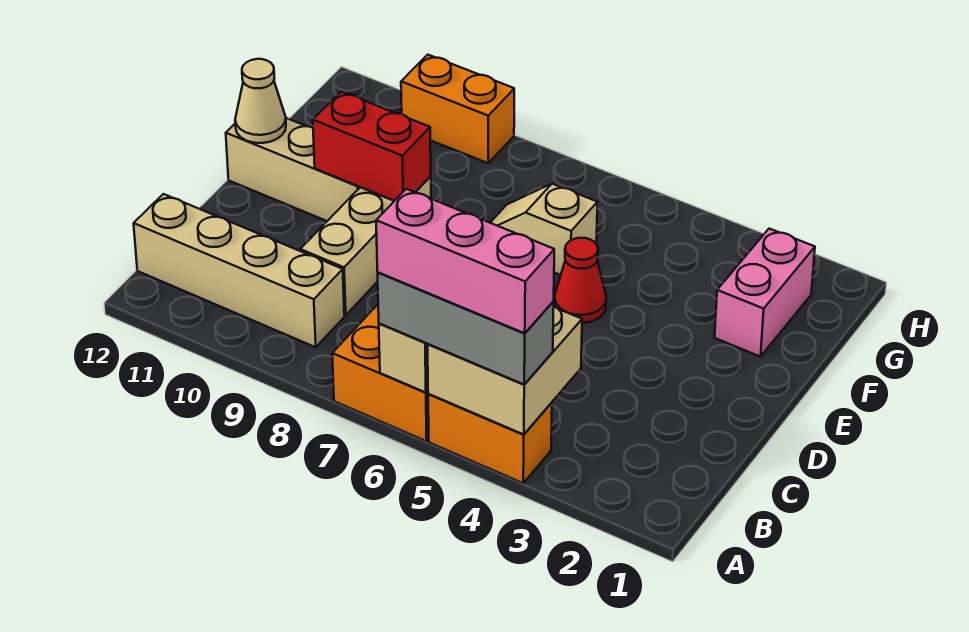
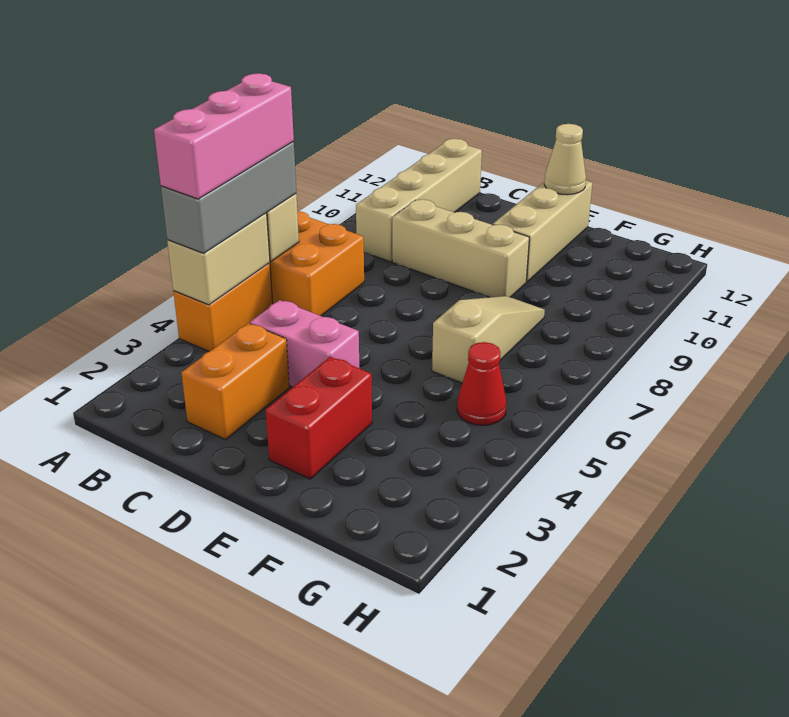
tan 2x2 brick [428,306,582,434] -> tan 1x2 brick [167,213,270,305]
red 1x1 cone [555,238,606,323] -> red 1x1 cone moved to [457,342,507,425]
red 1x2 brick [313,92,431,201] -> red 1x2 brick moved to [266,357,372,479]
pink 1x2 brick [715,229,815,357] -> pink 1x2 brick moved to [250,300,359,387]
tan 1x2 slope [490,184,598,275] -> tan 1x3 slope [432,296,545,383]
orange 1x2 brick [401,55,514,163] -> orange 1x2 brick moved to [181,323,289,440]

